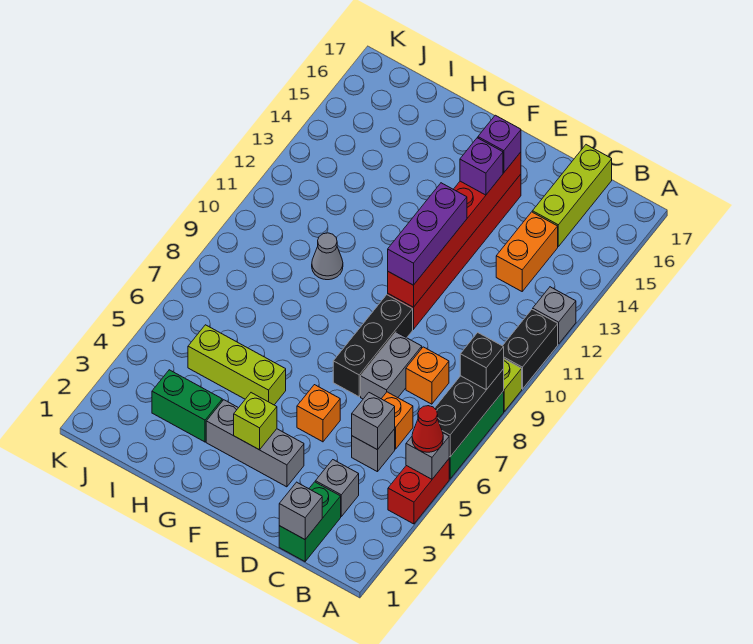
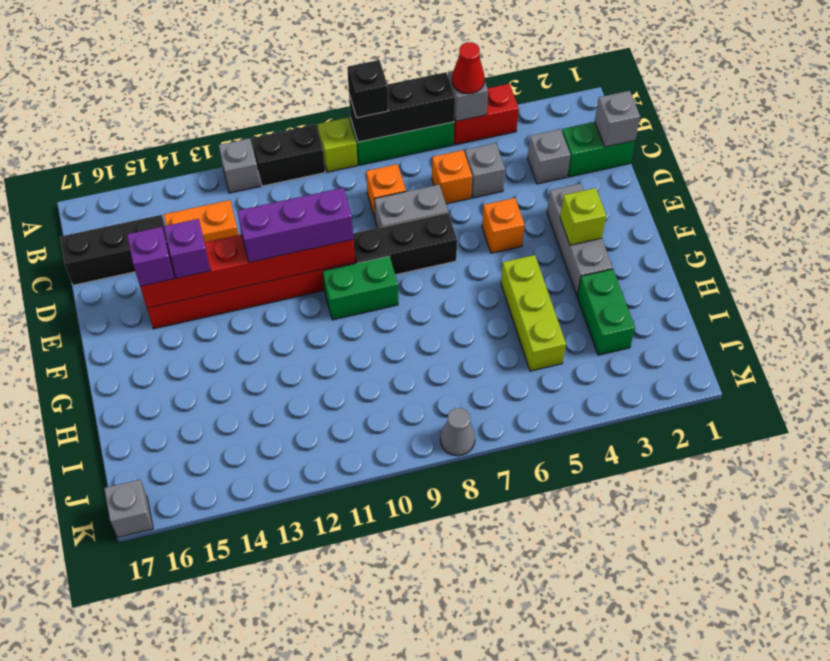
grey 1x1 brick [352,393,395,450] -> grey 1x1 brick moved to [104,480,153,537]
lime 1x3 brick [532,145,612,246] -> black 1x3 brick [60,215,169,285]
none -> green 1x2 brick [323,256,398,320]
grey 1x1 cone [312,233,343,280] -> grey 1x1 cone moved to [440,408,475,456]

